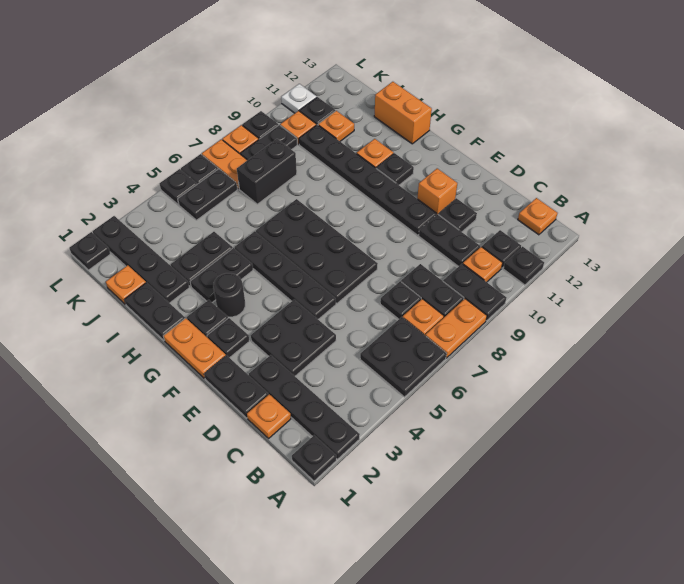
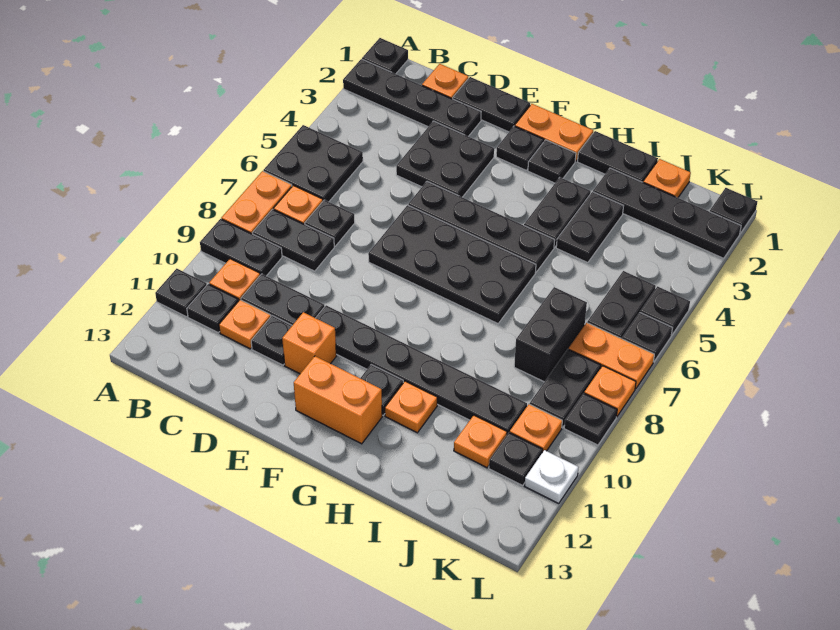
orange 1x1 plate [518,198,558,235] -> orange 1x1 plate moved to [219,300,271,349]
black 1x1 round brick [213,273,245,317] -> none
orange 1x2 brick [374,82,432,144] -> orange 1x2 brick moved to [294,356,382,444]

